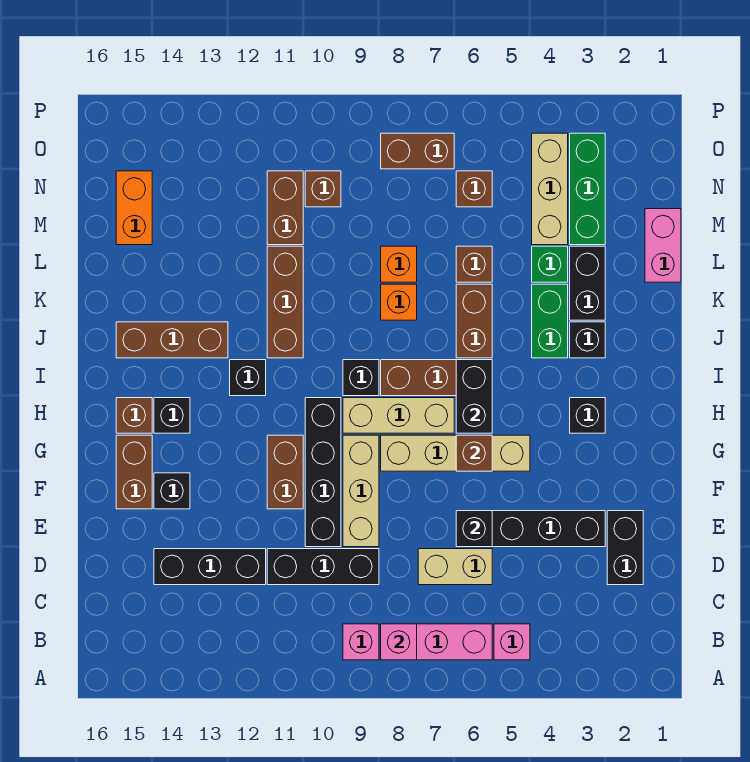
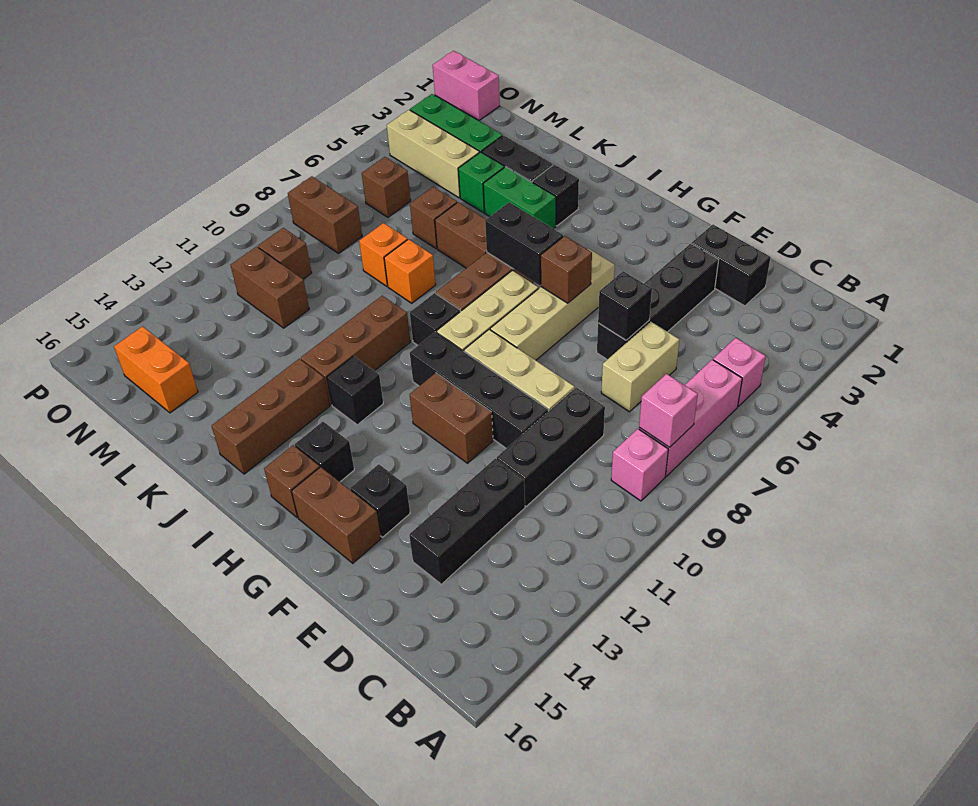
black 1x1 brick [570,398,605,433] -> none
brown 1x3 brick [267,246,303,358] -> brown 1x3 brick turned to [301,296,410,405]
pink 1x2 brick [645,209,681,282] -> pink 1x2 brick moved to [433,51,500,120]
brown 1x2 brick [381,133,454,169] -> brown 1x2 brick turned to [288,176,362,253]

